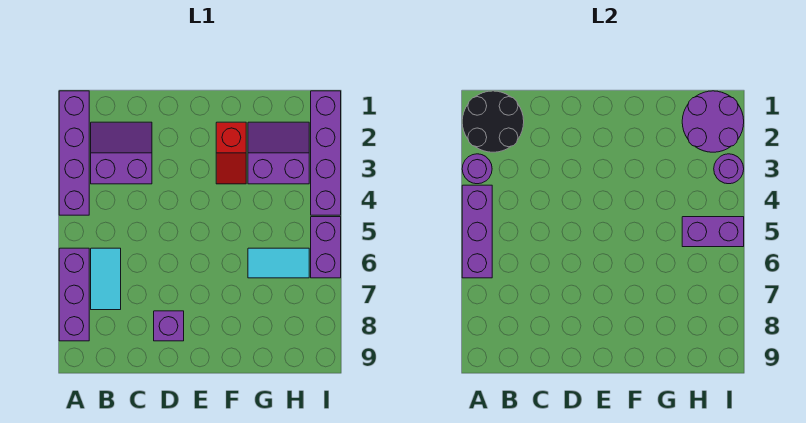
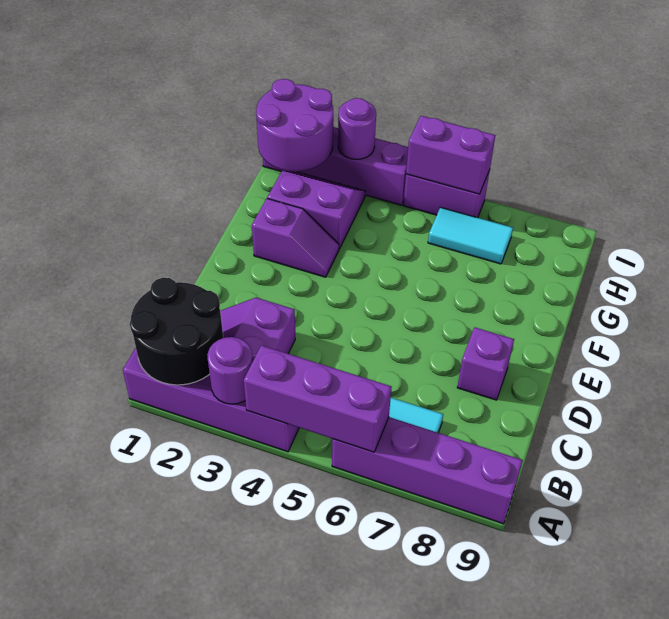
purple 1x3 brick [59,248,89,341] -> purple 1x4 brick [332,417,523,524]
red 1x2 slope [216,122,246,184] -> purple 1x2 slope [252,199,339,277]
purple 2x2 slope [248,122,309,184] -> purple 2x2 slope turned to [267,171,366,249]
cyan 1x2 tile [248,248,309,278] -> cyan 1x2 tile turned to [428,207,513,264]
purple 1x2 brick [682,217,744,247] -> purple 1x2 brick turned to [406,116,495,194]

